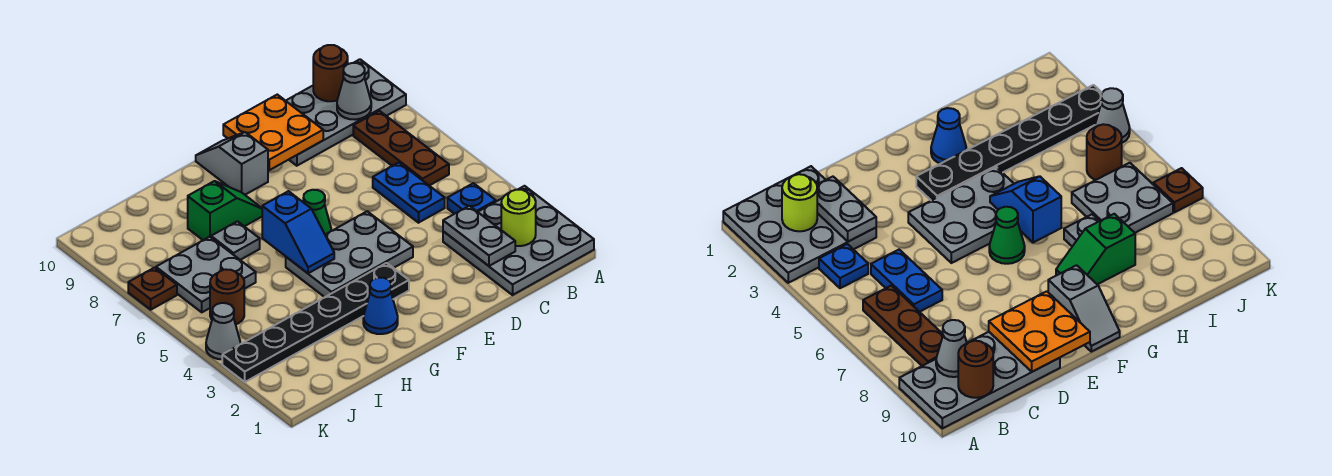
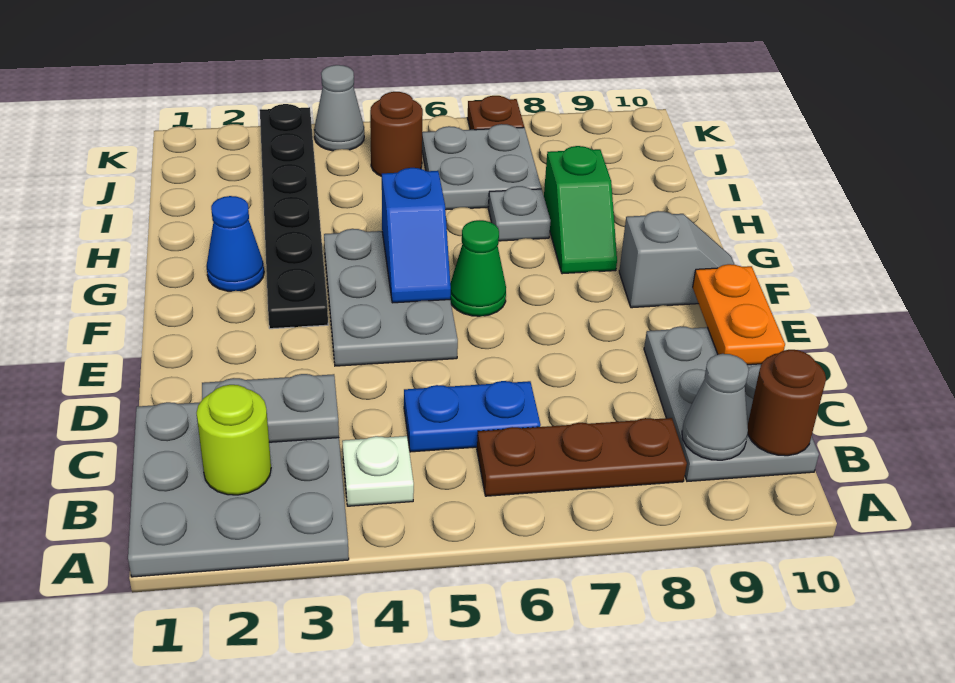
grey 2x4 plate [286,59,406,166] -> grey 2x3 plate [644,326,819,481]
blue 1x1 plate [447,183,496,214] -> white 1x1 plate [342,436,414,506]
orange 2x2 plate [223,95,323,170] -> orange 1x2 plate [693,264,785,365]
blue 1x2 slope [262,191,334,273] -> blue 1x2 slope turned to [382,168,451,303]

